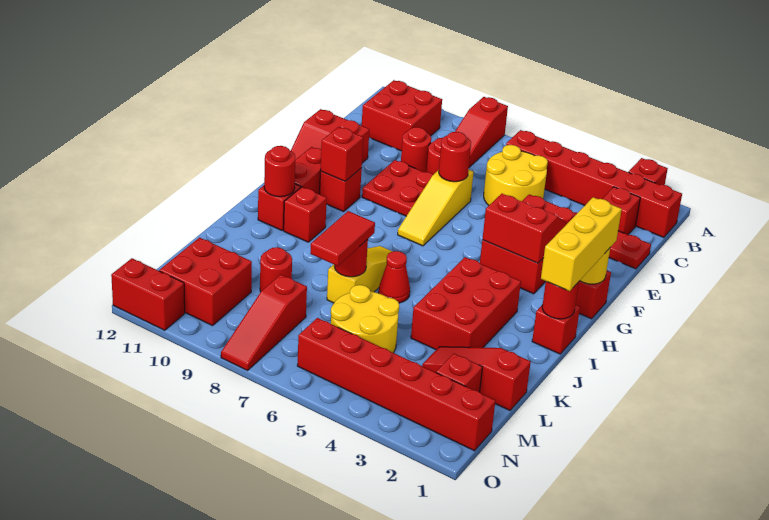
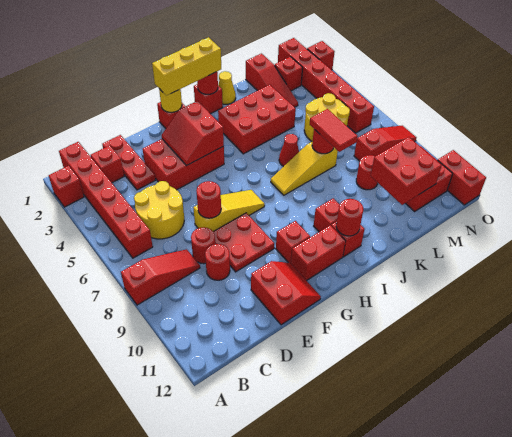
red 2x2 brick [362,80,442,151] -> red 2x2 brick moved to [371,137,442,205]
red 1x1 brick [320,127,363,181] -> red 1x1 brick moved to [307,41,335,70]
none -> yellow 1x1 cone [218,71,236,104]
red 1x2 tile [310,211,375,266] -> red 1x2 tile turned to [310,109,358,152]

